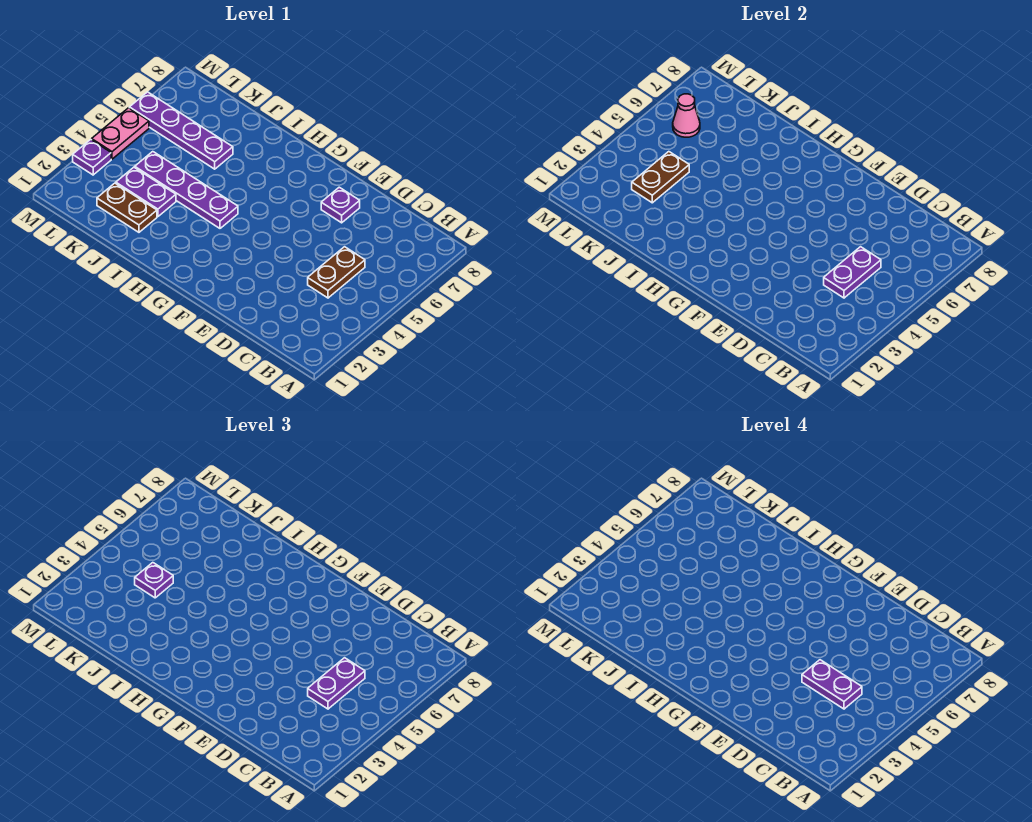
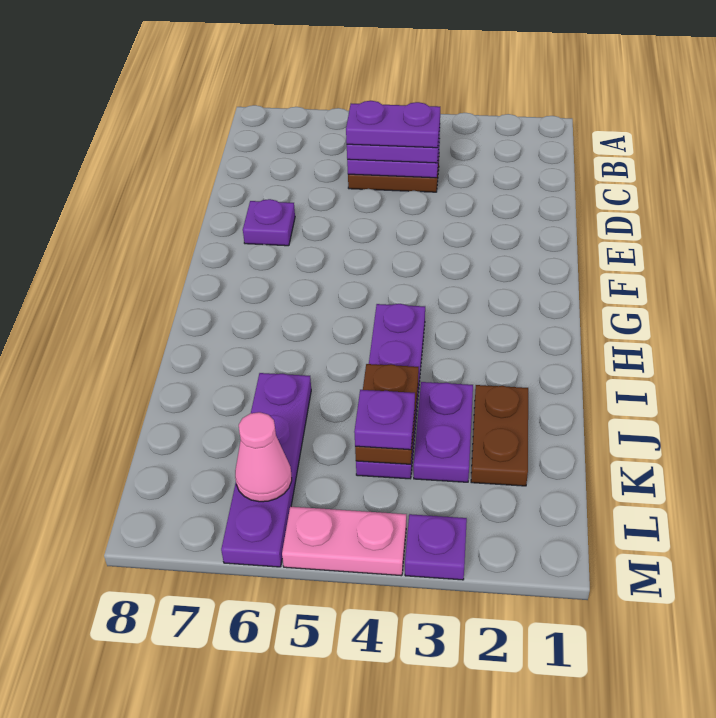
purple 1x2 plate [802,660,862,709] -> purple 1x2 plate turned to [346,101,440,148]
brown 1x2 plate [632,152,689,203] -> brown 1x2 plate turned to [355,364,419,464]

